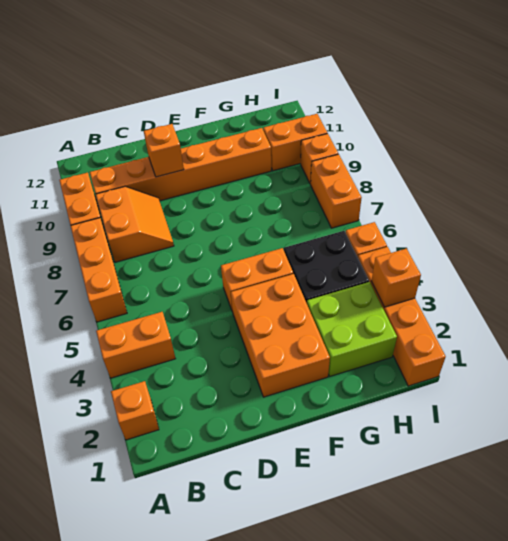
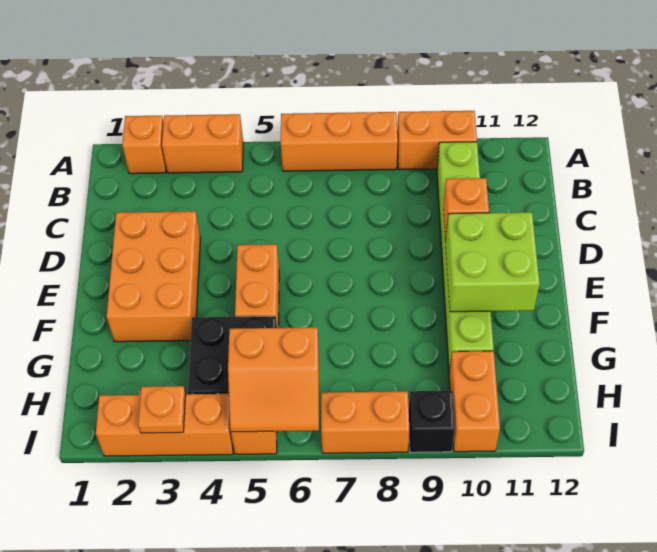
orange 1x2 brick [96,312,176,378] -> orange 1x2 brick turned to [162,114,243,173]
orange 2x2 slope [96,187,174,262] -> orange 2x2 slope moved to [228,327,319,432]
orange 1x6 brick [90,128,271,201] -> lime 1x6 brick [437,142,494,373]
orange 2x3 brick [231,274,330,397] -> orange 2x3 brick turned to [107,211,201,342]
lime 2x2 brick [307,282,397,376] -> lime 2x2 brick moved to [445,212,540,312]
orange 1x4 brick [358,247,446,386] -> orange 1x3 brick [96,394,233,456]
orange 1x1 brick [371,249,421,307] -> orange 1x1 plate [138,386,186,433]
orange 1x1 brick [301,133,338,184] -> black 1x1 brick [409,391,455,452]

